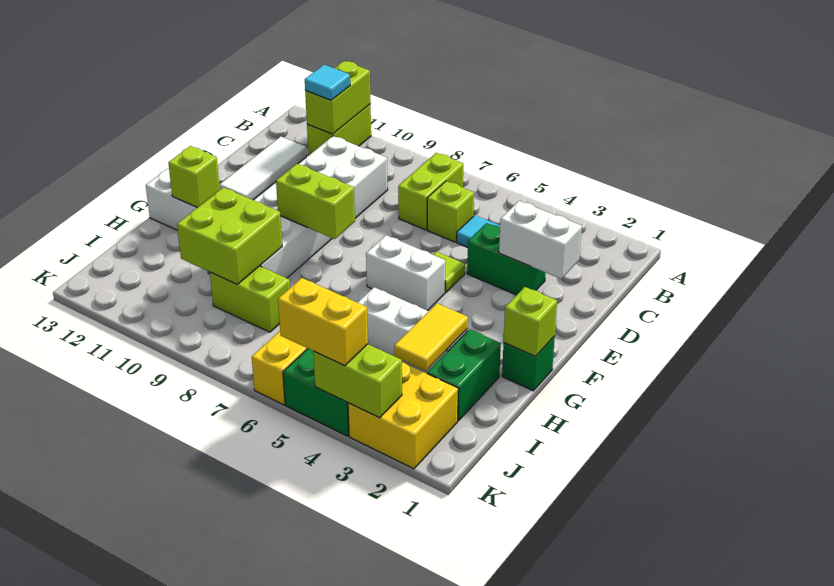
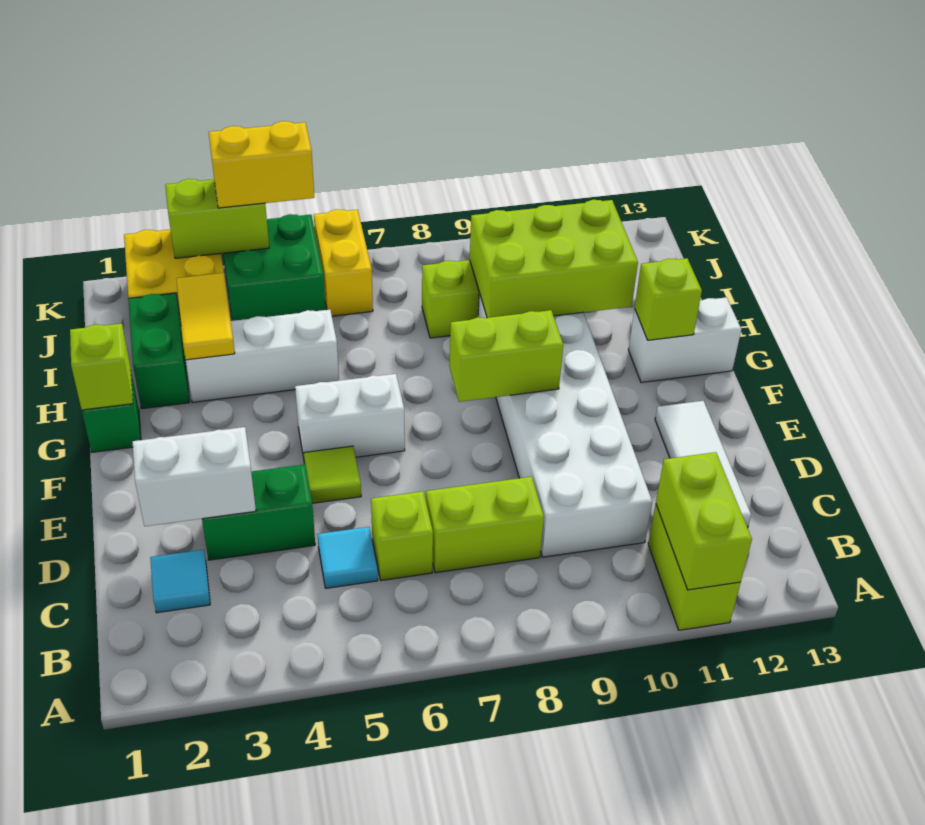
lime 1x2 brick [398,153,463,230] -> lime 1x2 brick turned to [426,477,544,573]
cyan 1x1 tile [305,65,350,100] -> cyan 1x1 tile moved to [150,550,210,613]
lime 2x2 brick [177,187,282,284] -> lime 2x3 brick [470,200,638,318]

